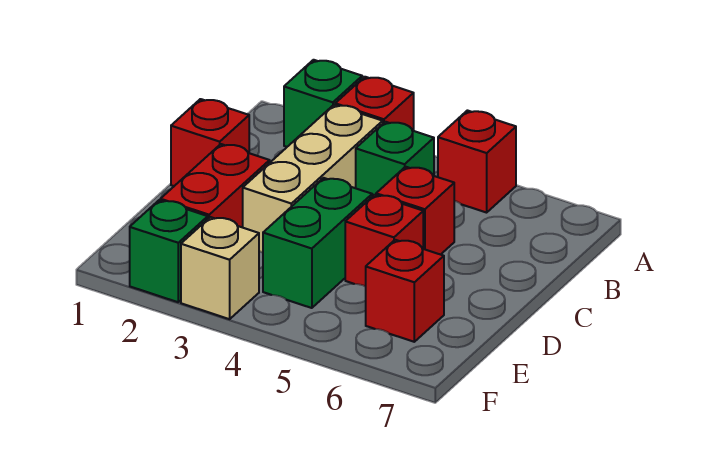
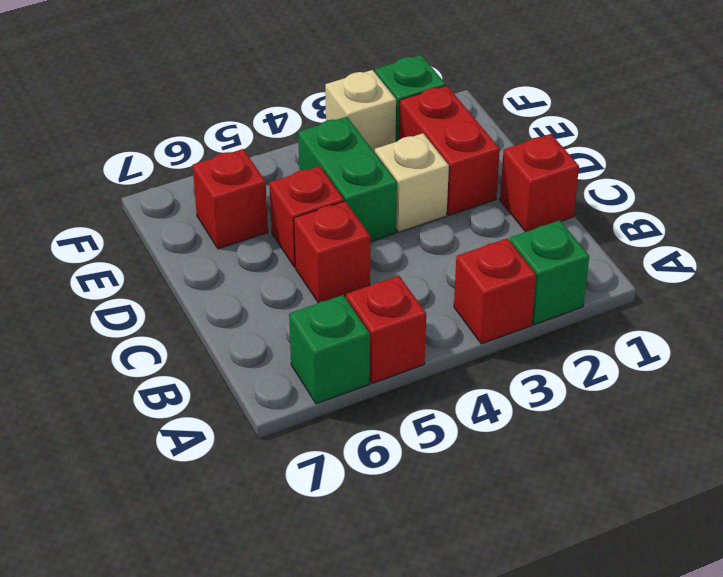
tan 1x3 brick [243,105,383,253] -> tan 1x1 brick [375,133,449,232]
green 1x1 brick [356,122,434,197] -> green 1x1 brick moved to [289,295,370,404]

